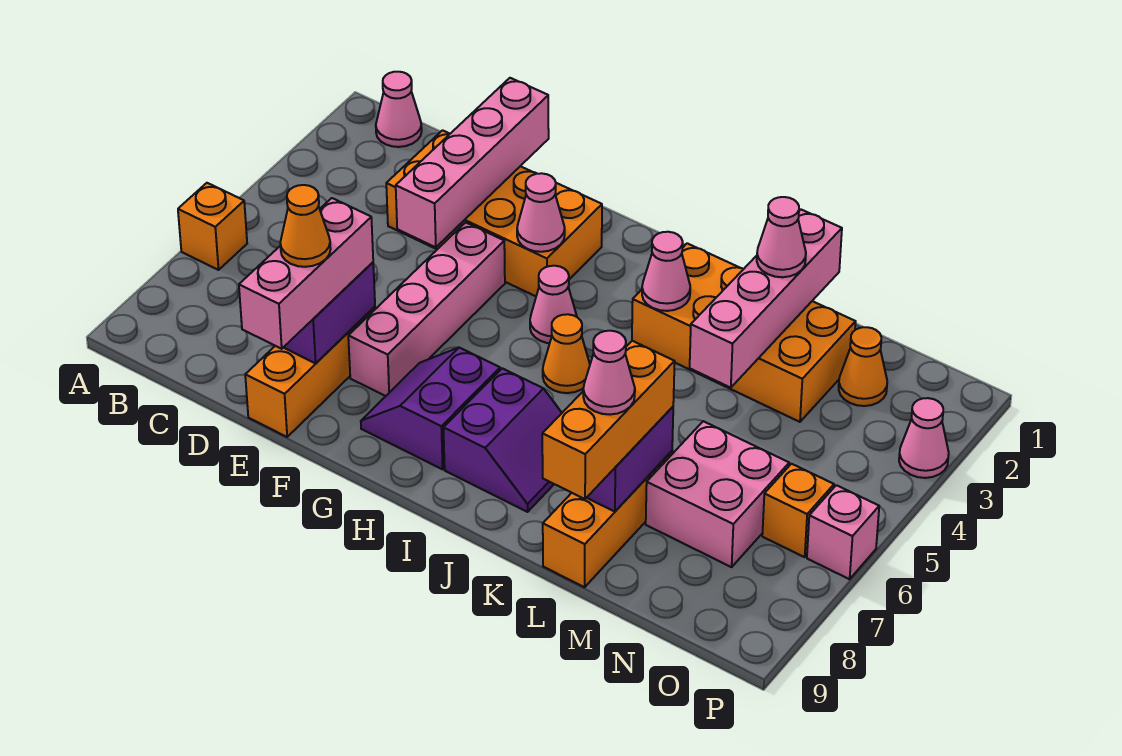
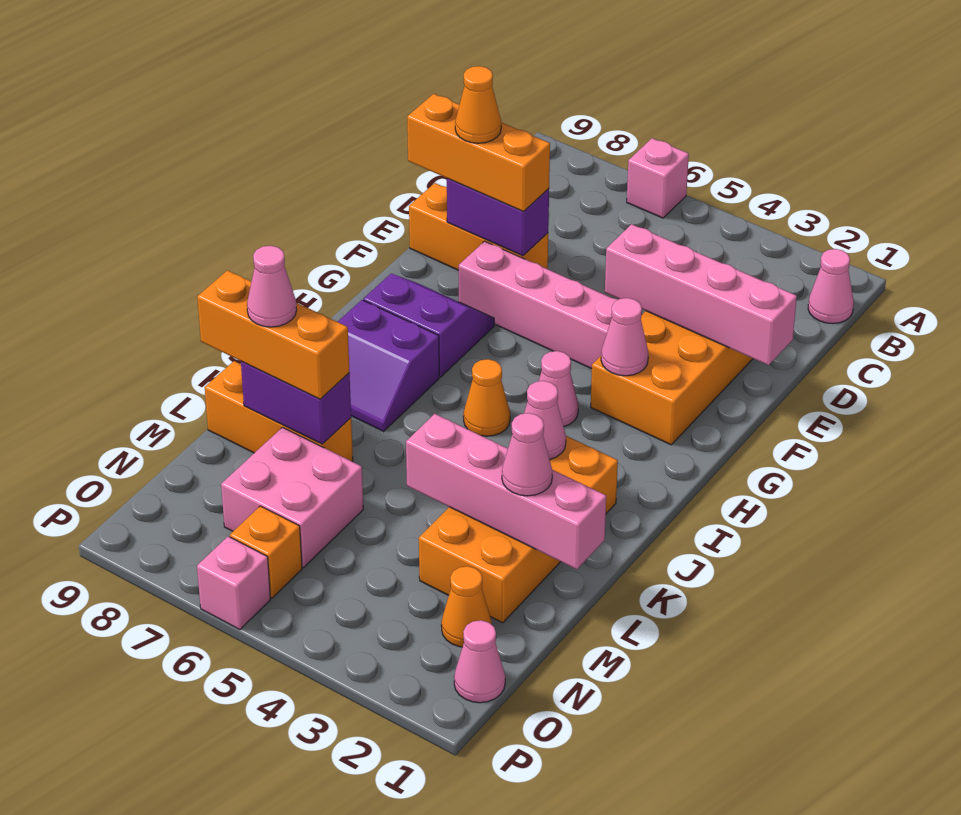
orange 1x1 brick [178,183,247,270] -> pink 1x1 brick [627,138,689,218]
pink 1x3 brick [239,198,373,349] -> orange 1x3 brick [407,94,550,212]
pink 1x1 cone [899,398,949,478] -> pink 1x1 cone moved to [454,620,505,703]

